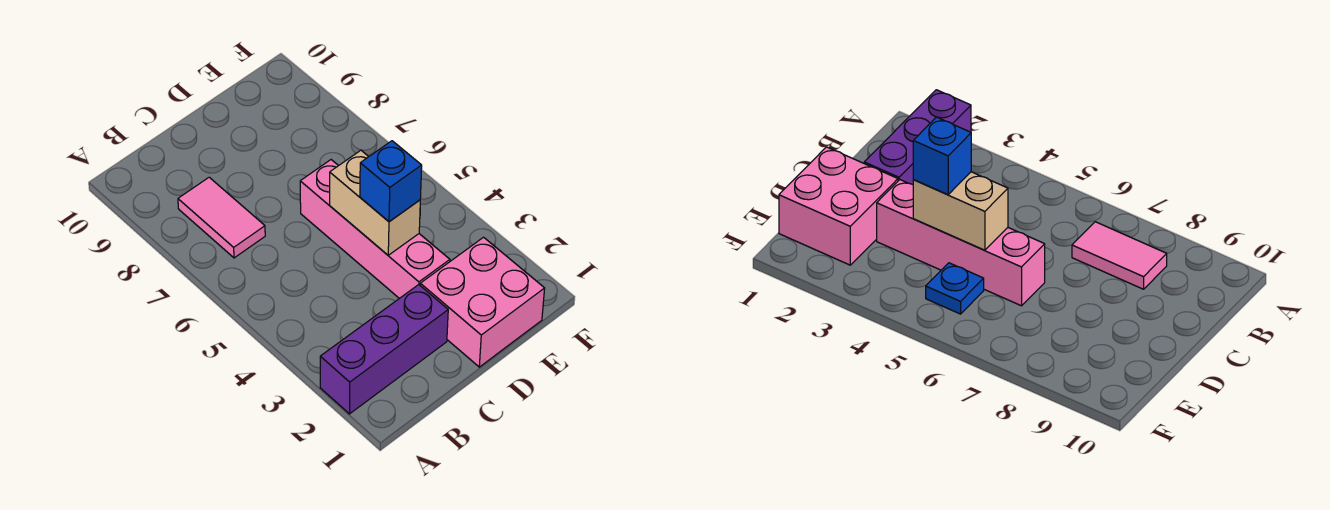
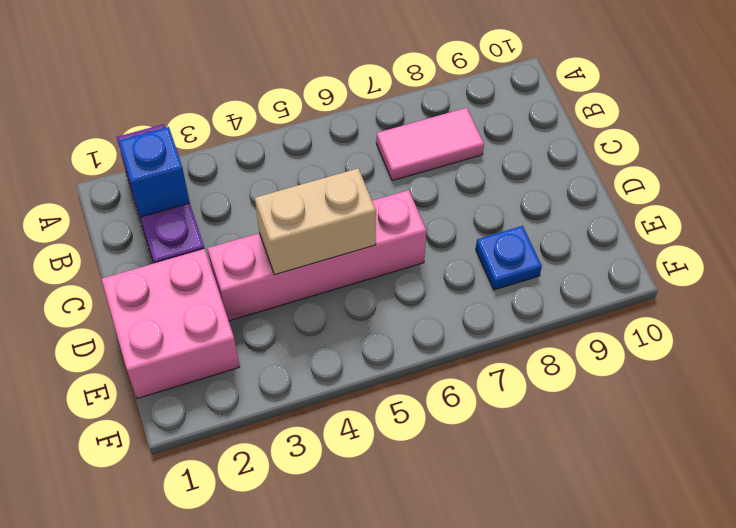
blue 1x1 brick [360,141,422,222] -> blue 1x1 brick moved to [119,127,190,217]
blue 1x1 plate [926,263,984,314] -> blue 1x1 plate moved to [476,226,542,290]

